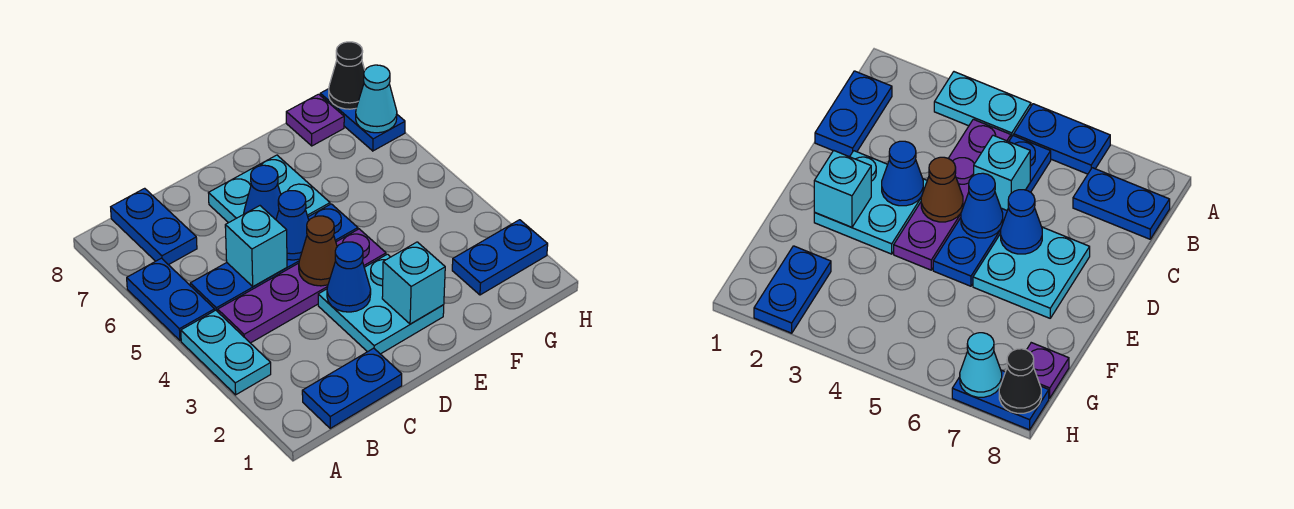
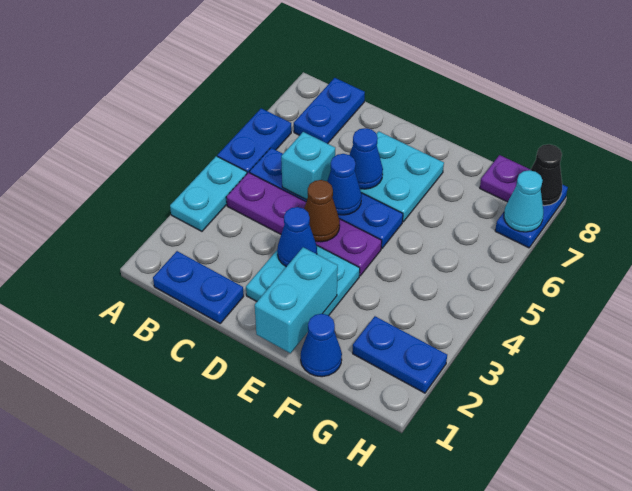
cyan 1x1 brick [382,242,445,324] -> cyan 1x2 brick [255,247,338,353]
none -> blue 1x1 cone [301,314,342,377]

